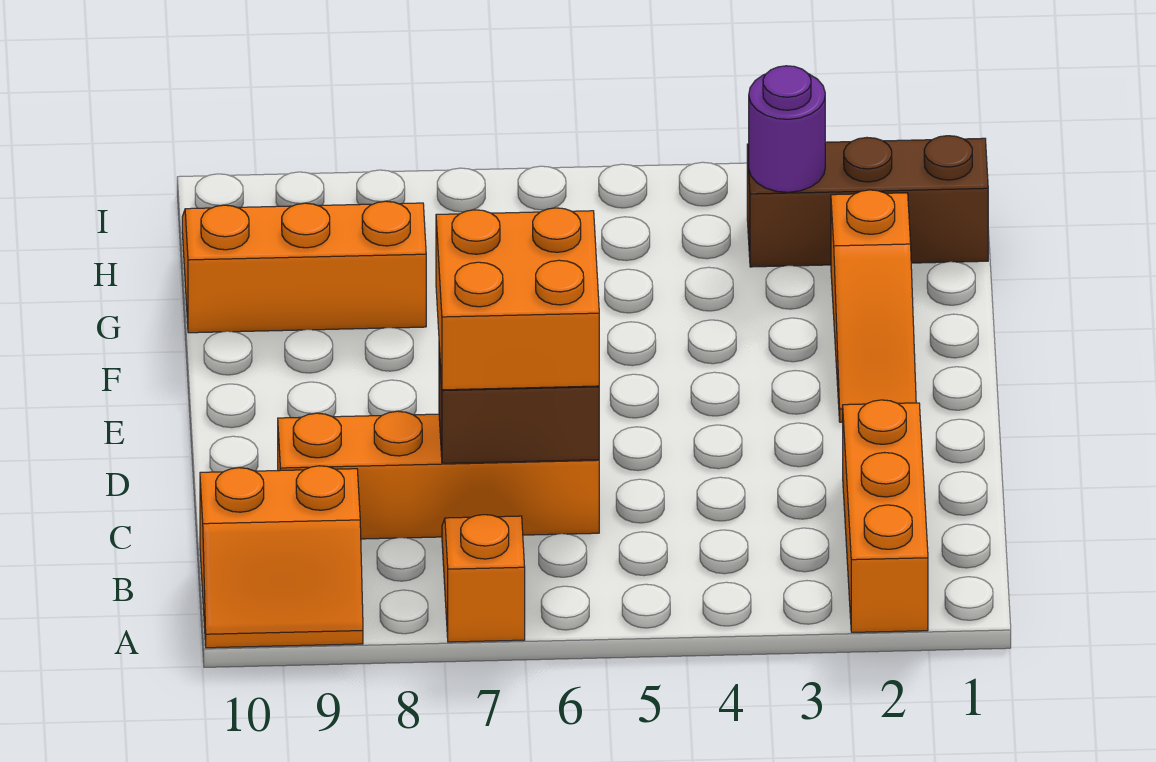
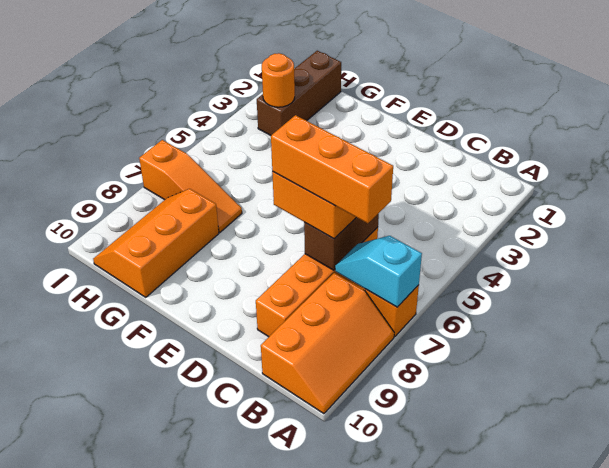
orange 1x3 brick [843,400,928,632] -> orange 1x3 brick moved to [271,115,393,223]
none -> cyan 1x2 slope [335,236,422,307]
orange 2x2 slope [200,466,363,648] -> orange 2x3 slope [261,273,394,414]
orange 1x3 slope [831,190,916,422] -> orange 1x3 slope moved to [139,140,242,232]
purple 1x1 round brick [749,66,825,192] -> orange 1x1 round brick [262,53,295,107]

